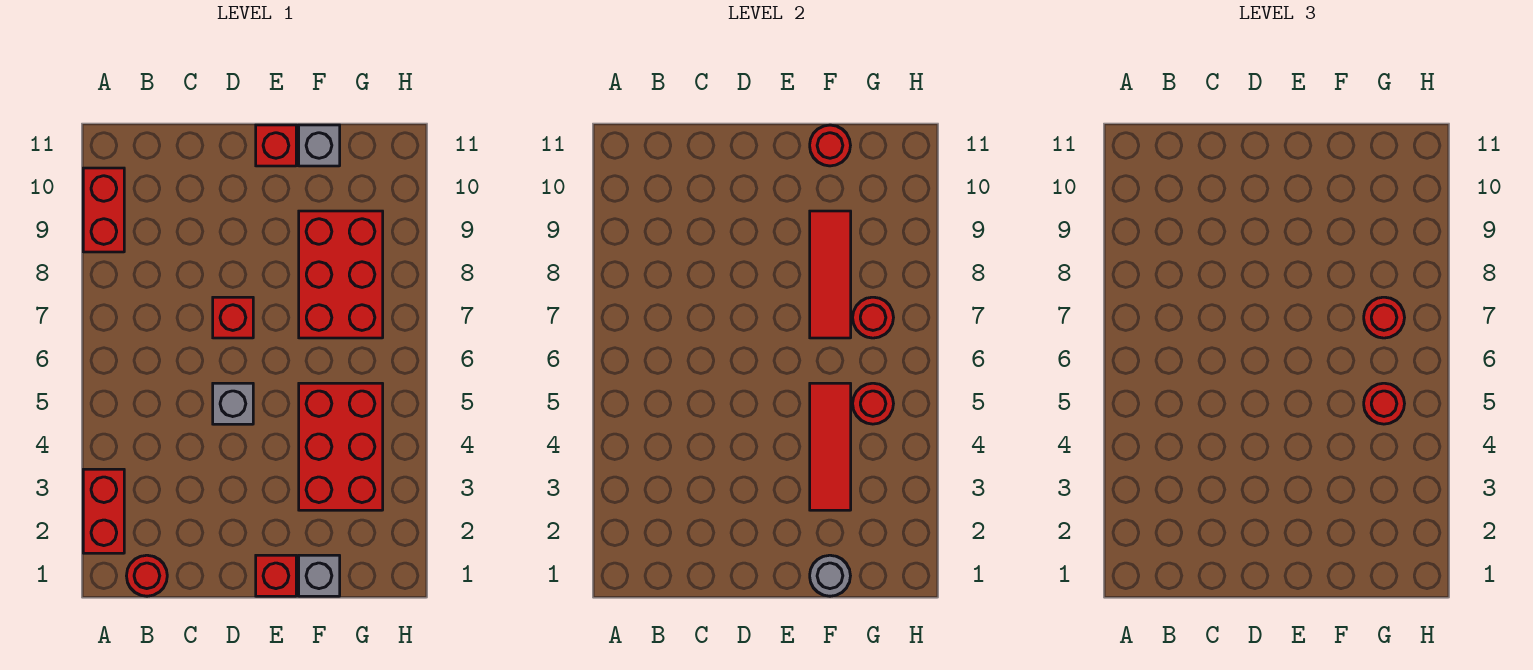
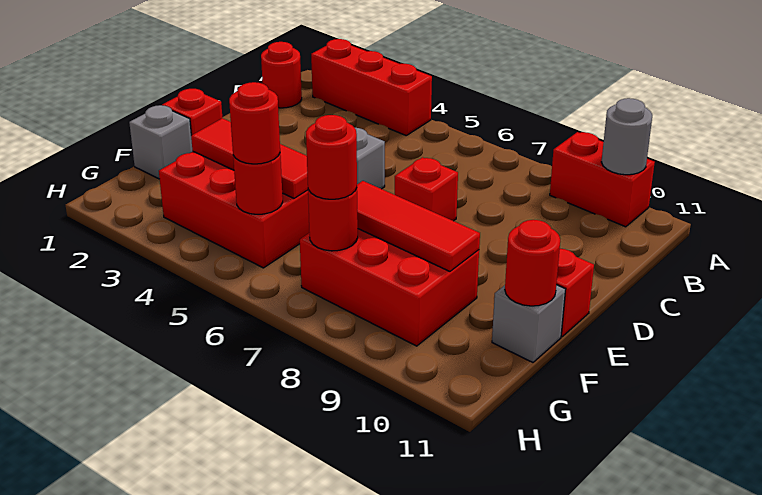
red 1x2 brick [83,469,124,553] -> red 1x3 brick [311,39,432,135]
grey 1x1 round brick [810,555,850,596] -> grey 1x1 round brick moved to [602,98,652,175]

